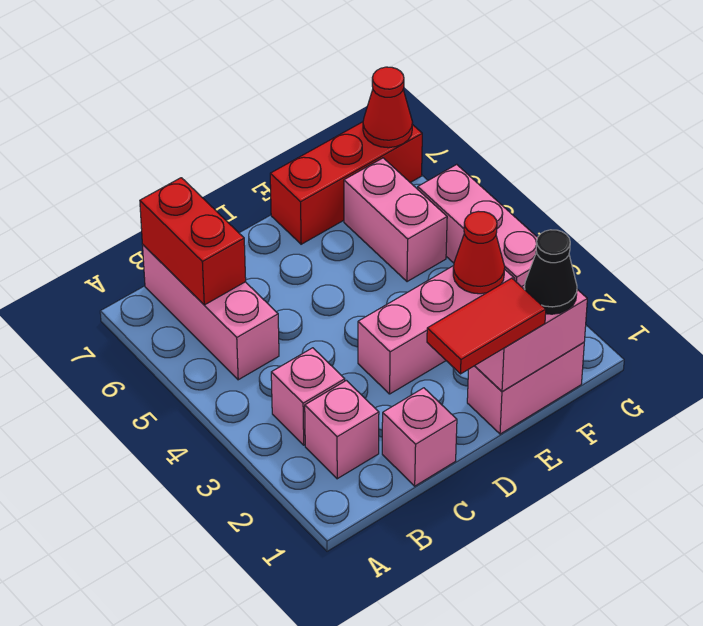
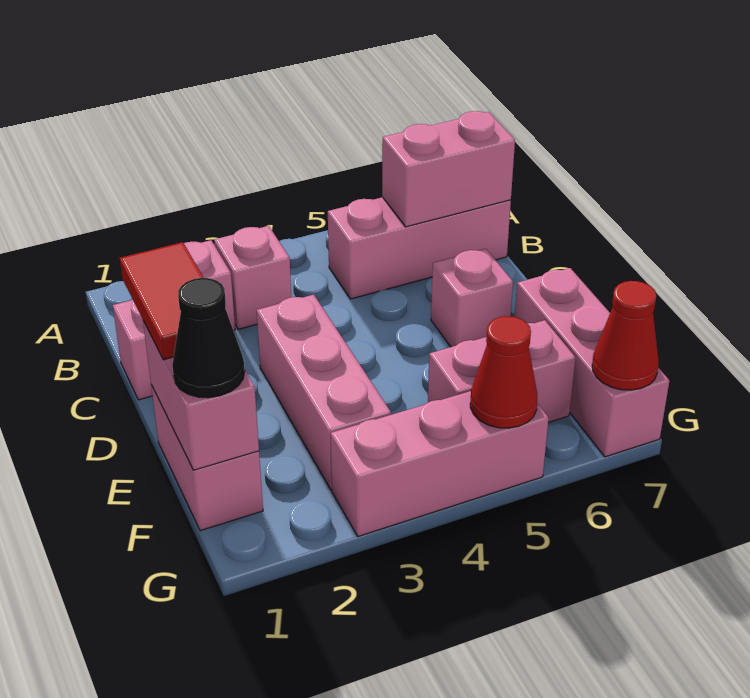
red 1x2 brick [140,178,246,305] -> pink 1x2 brick [382,111,515,227]
none -> pink 1x1 brick [431,249,513,347]
red 1x3 brick [270,122,422,244] -> pink 1x3 brick [515,268,669,457]
red 1x1 cone [453,211,505,294] -> red 1x1 cone moved to [470,316,537,428]

